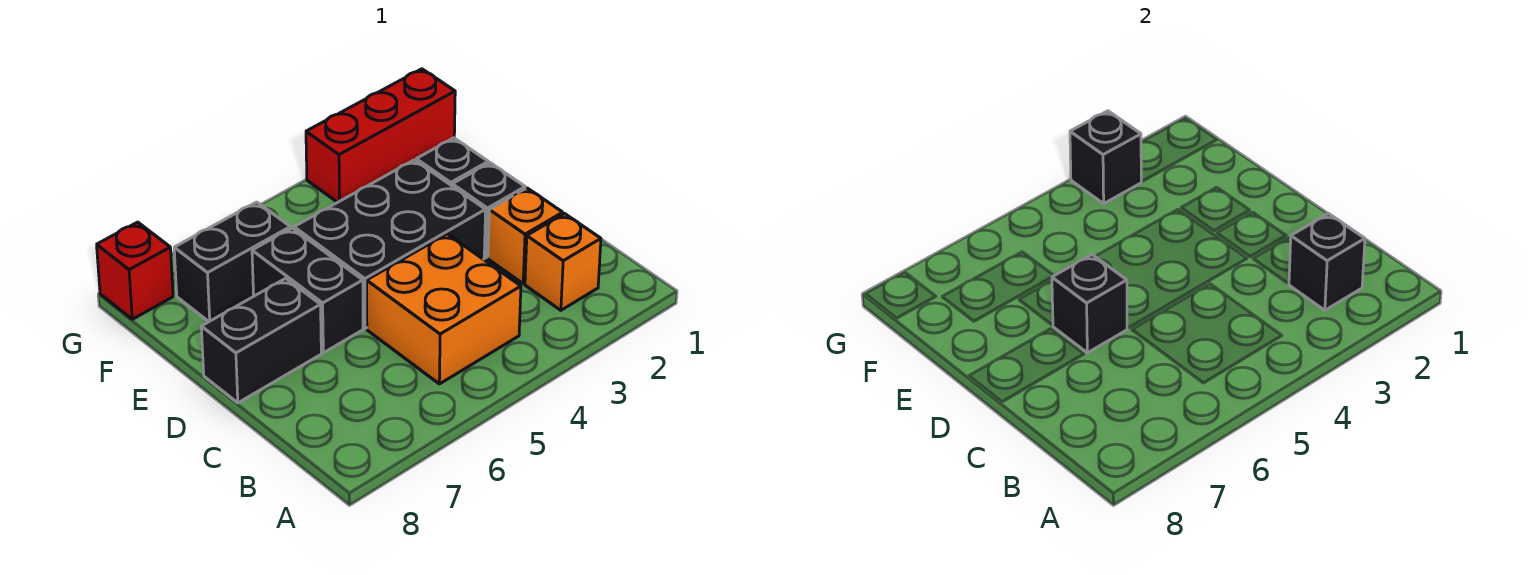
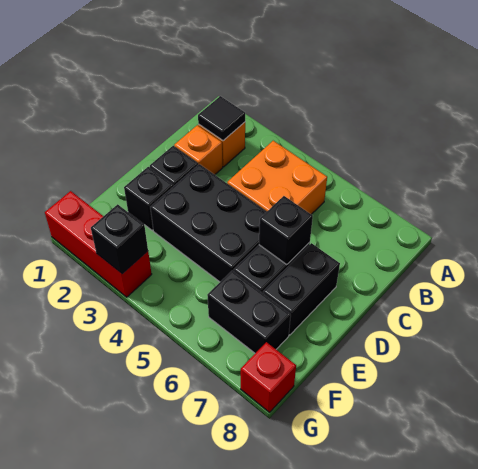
black 1x1 brick [1289,214,1365,310] -> black 1x1 tile [198,96,245,141]
black 1x2 brick [201,278,321,403] -> black 1x2 brick turned to [263,243,340,335]

